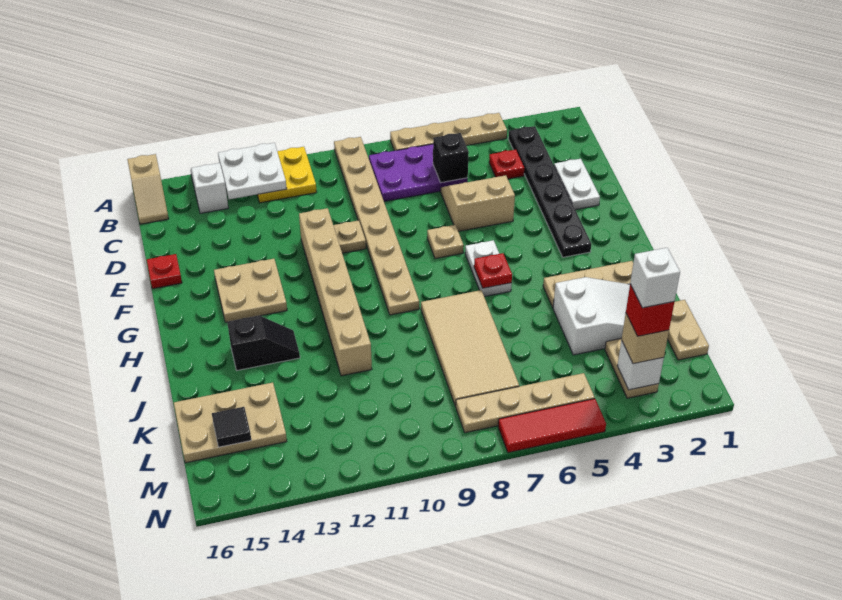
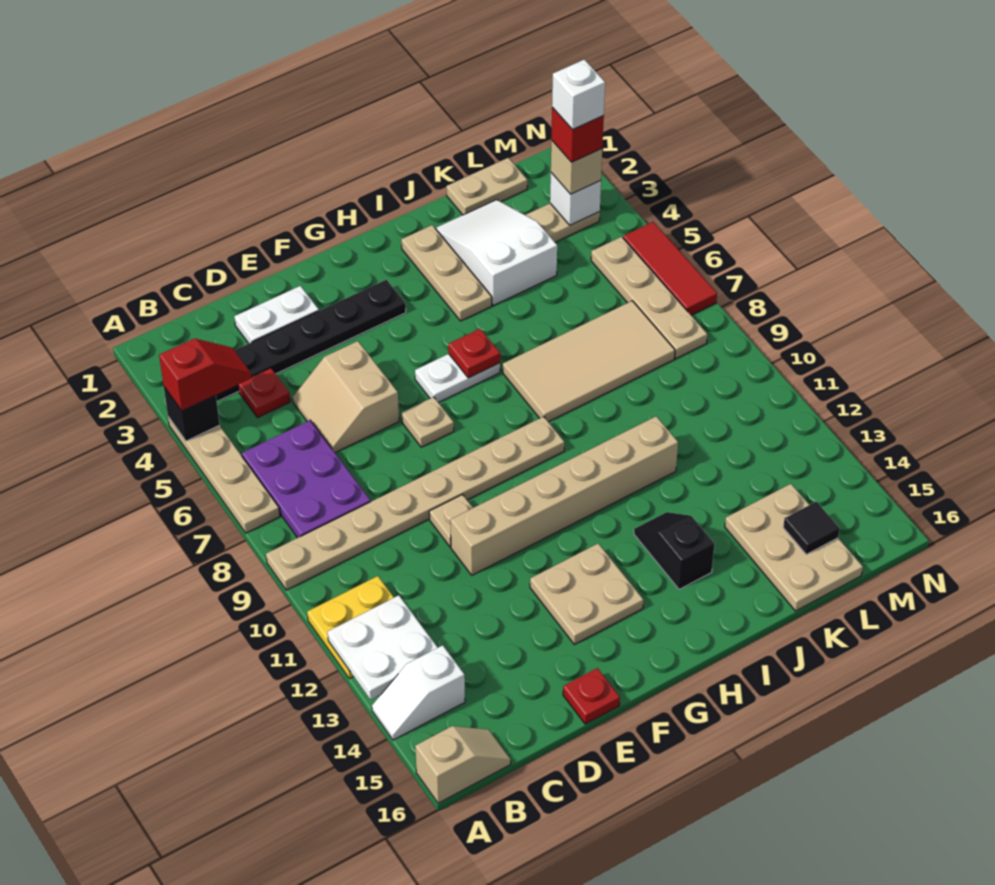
none -> red 1x2 slope [159,338,251,411]
black 1x1 brick [433,133,469,183] -> black 1x1 brick moved to [164,387,220,441]

